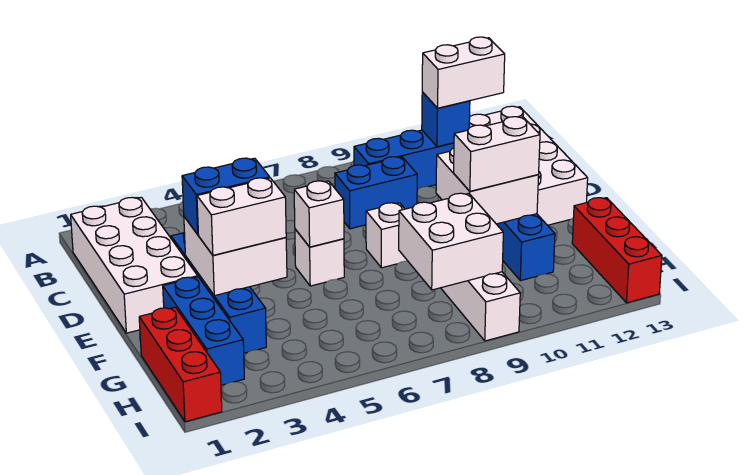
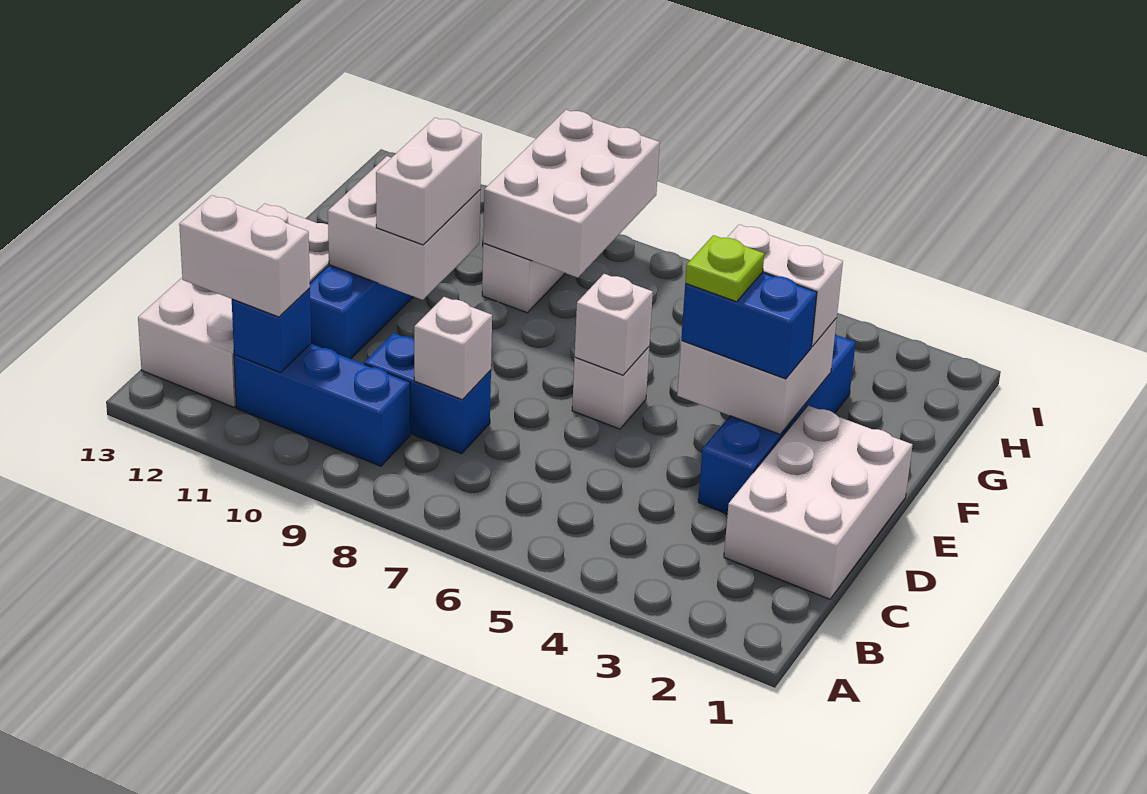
white 2x4 brick [71,197,198,333] -> white 2x3 brick [724,406,912,599]
none -> lime 1x1 plate [685,235,764,302]
white 1x1 brick [366,203,407,268] -> white 1x1 brick moved to [414,297,492,399]
blue 1x3 brick [163,277,244,385] -> none
white 1x2 brick [454,117,540,191] -> white 1x2 brick turned to [376,118,482,245]
red 1x3 brick [139,307,222,422] -> none
white 2x2 brick [399,193,503,290] -> white 2x3 brick [483,110,660,278]
red 1x3 brick [572,198,662,303] -> none

